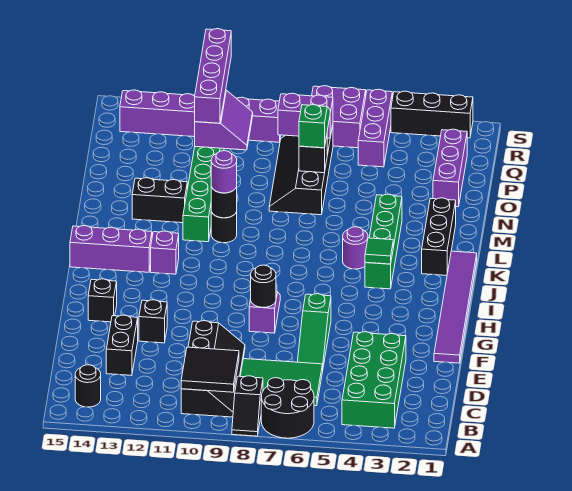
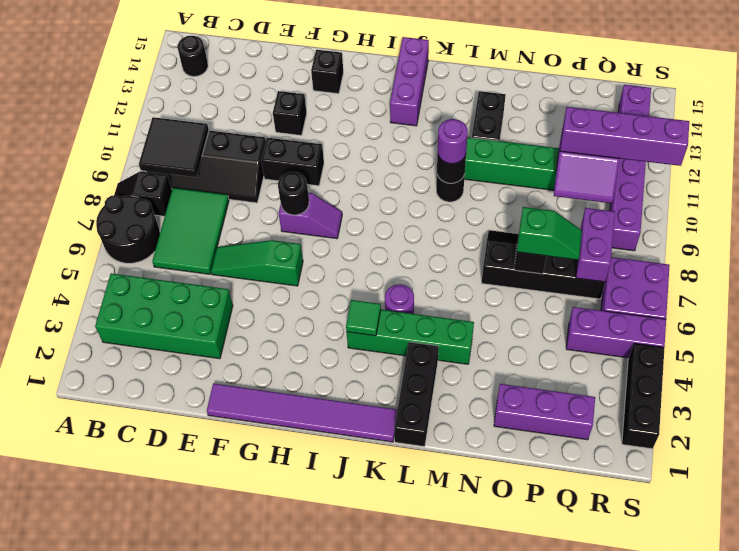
black 1x2 brick [106,315,138,376] -> black 1x2 brick moved to [261,138,324,186]
purple 1x1 brick [151,231,179,274] -> none
black 1x3 brick [422,198,456,275] -> black 1x3 brick turned to [394,342,439,447]

